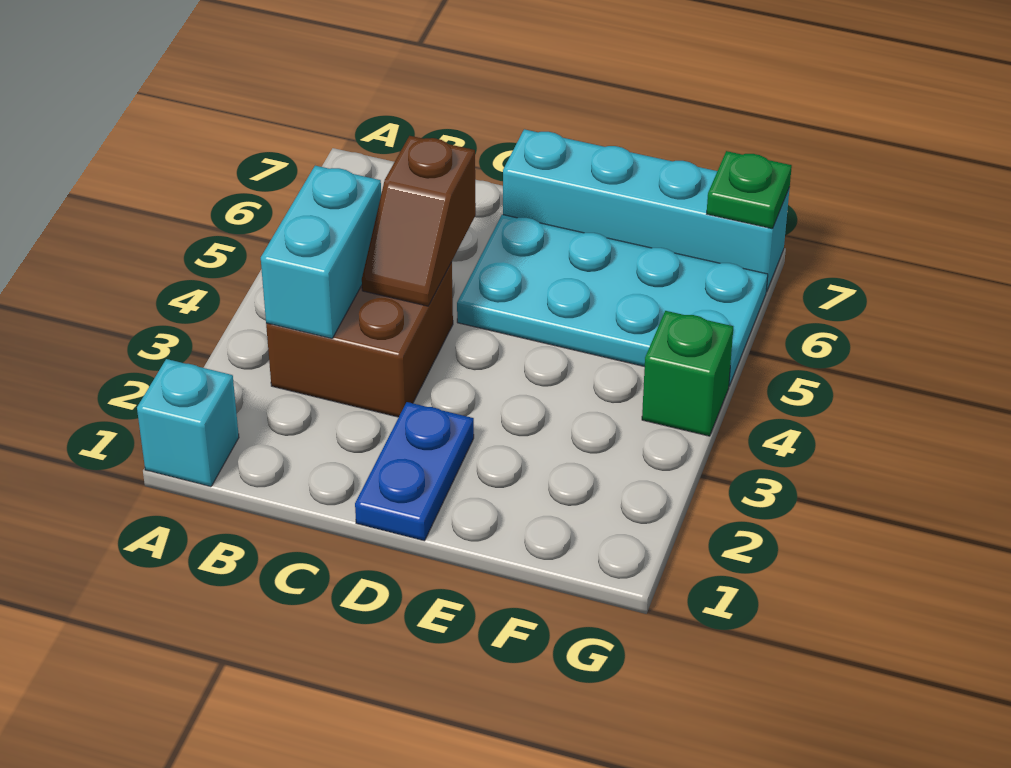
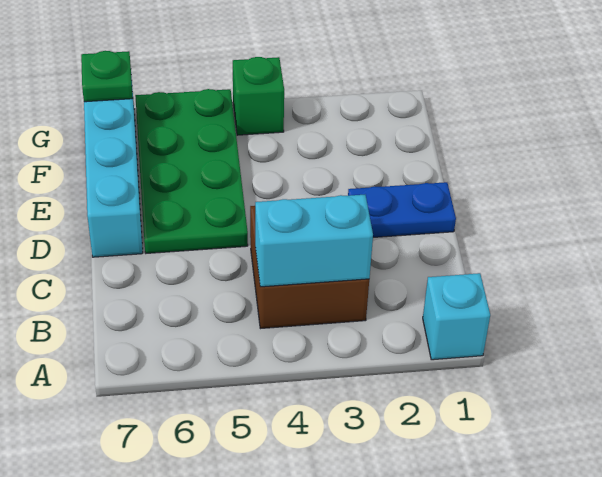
brown 1x2 slope [362,136,476,306] -> none
cyan 2x4 plate [457,215,768,386] -> green 2x4 plate [135,89,248,253]

